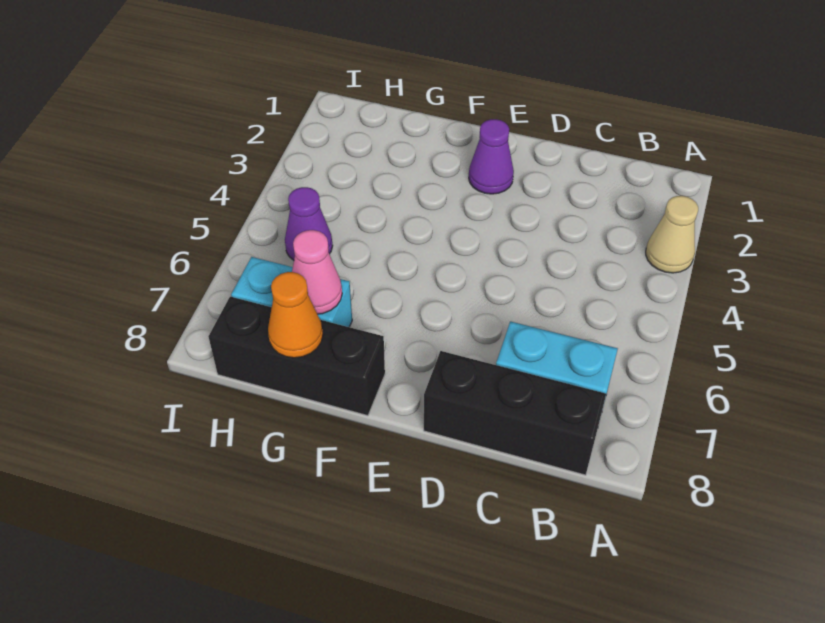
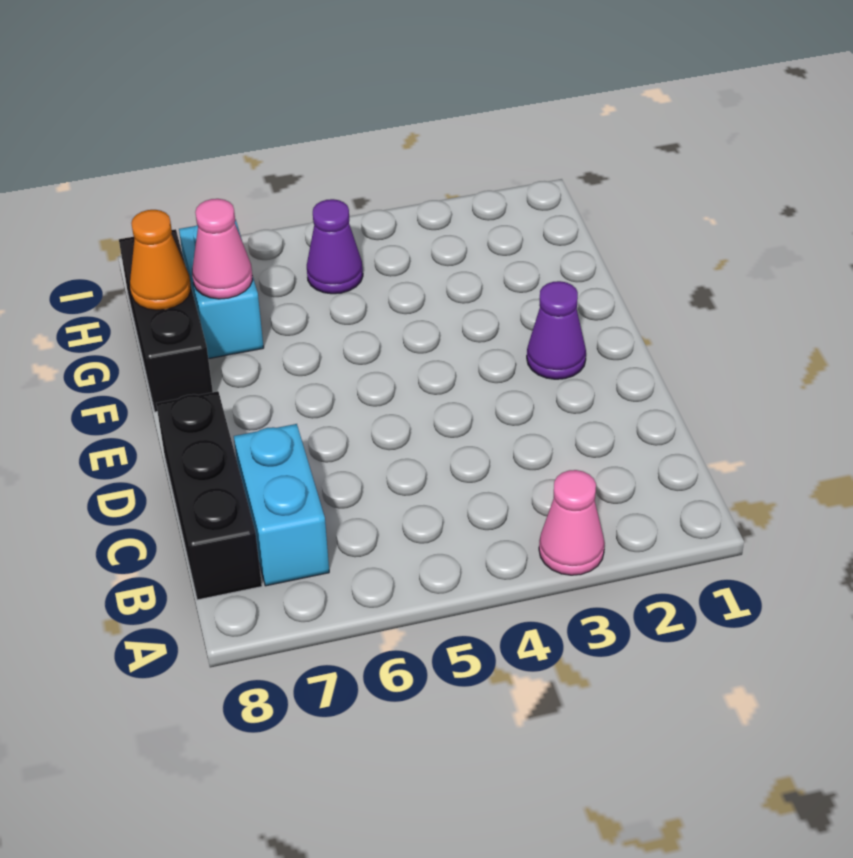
tan 1x1 cone [646,196,698,273] -> pink 1x1 cone [539,470,605,575]

